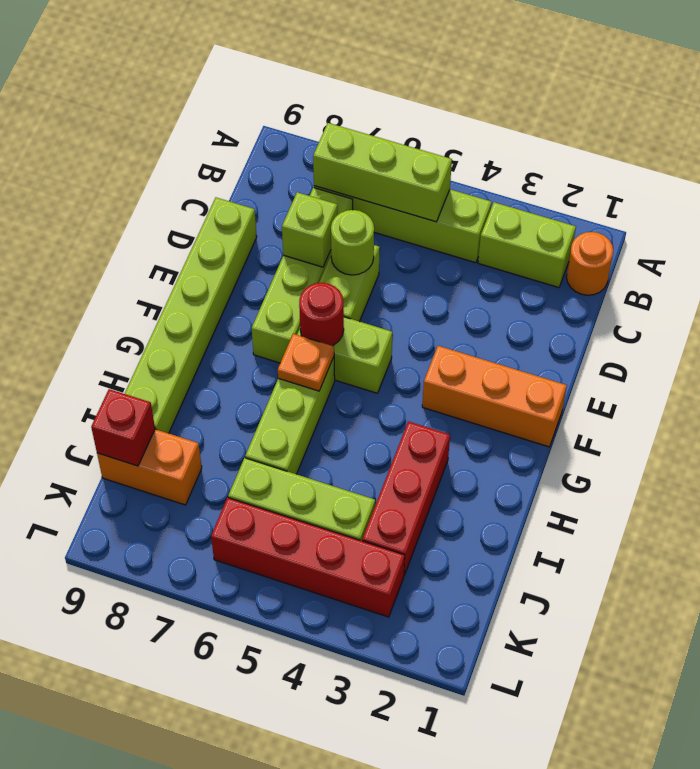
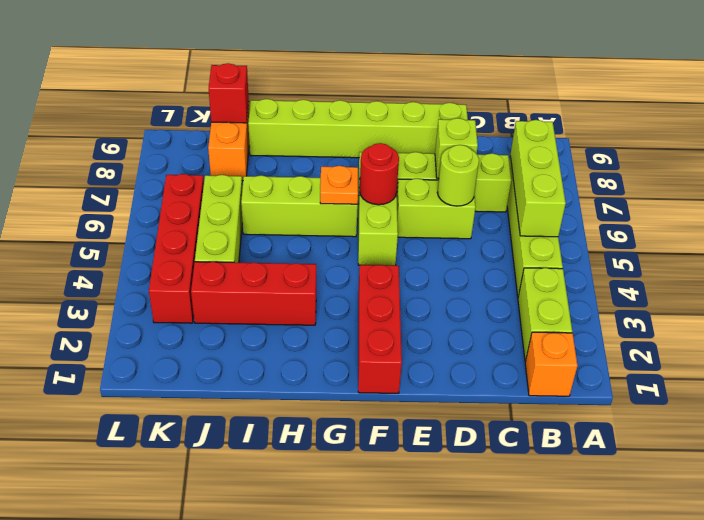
orange 1x1 round brick [567,232,613,295] -> orange 1x1 brick [525,332,578,396]
orange 1x3 brick [422,346,567,447] -> red 1x3 brick [358,265,402,393]

